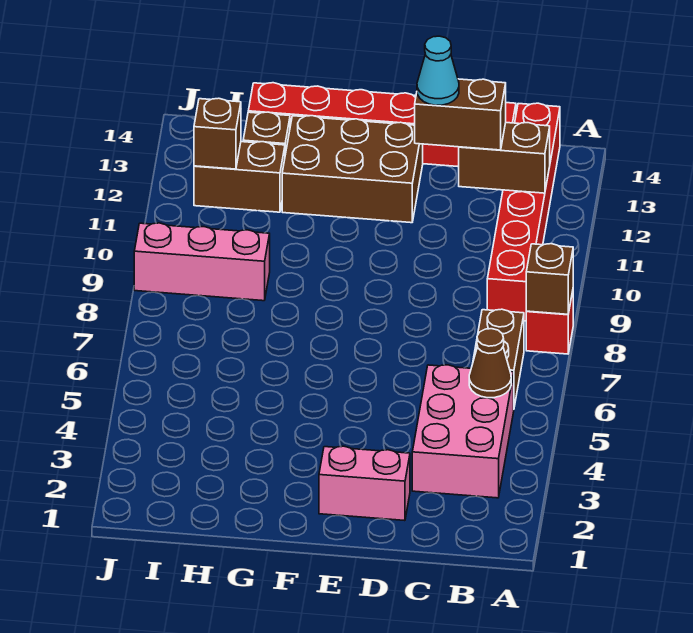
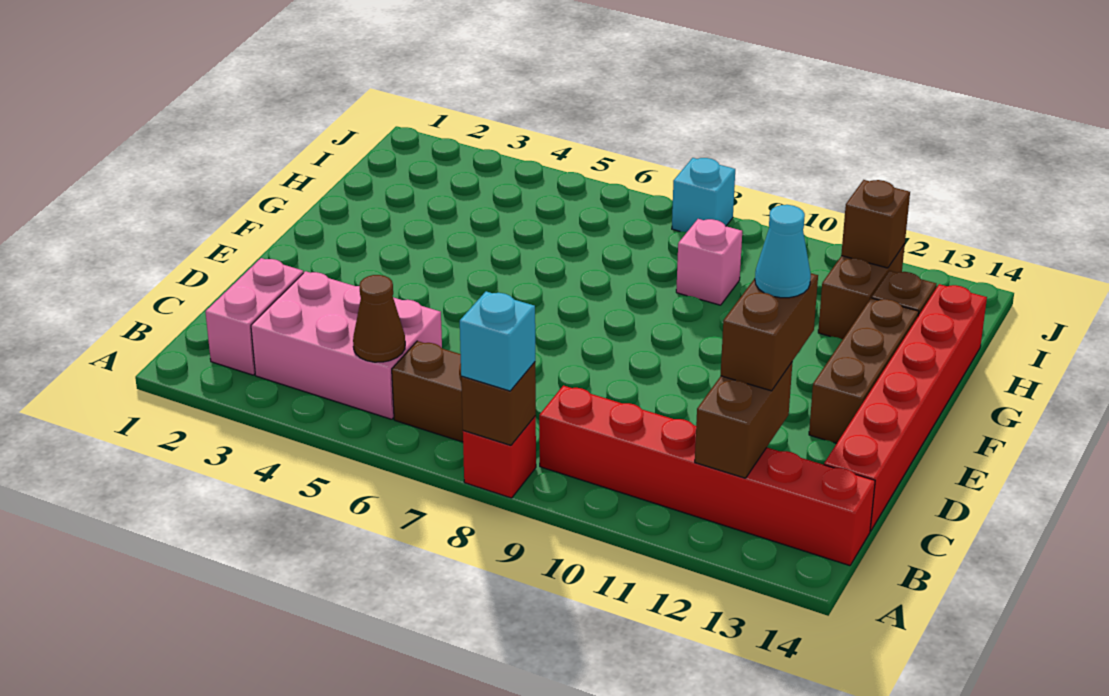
none -> cyan 1x1 brick [460,291,535,391]
pink 1x2 brick [319,446,410,521] -> pink 1x2 brick moved to [205,258,303,375]
brown 2x3 brick [282,116,423,223] -> brown 1x3 brick [809,298,919,443]
pink 1x3 brick [134,223,270,301] -> pink 1x1 brick [676,219,742,305]
none -> cyan 1x1 brick [672,158,735,232]

